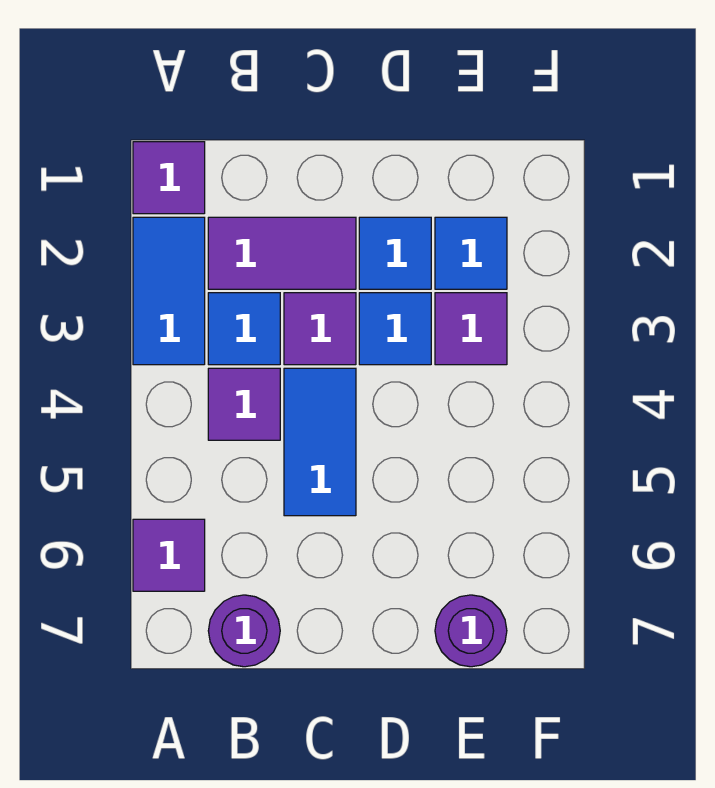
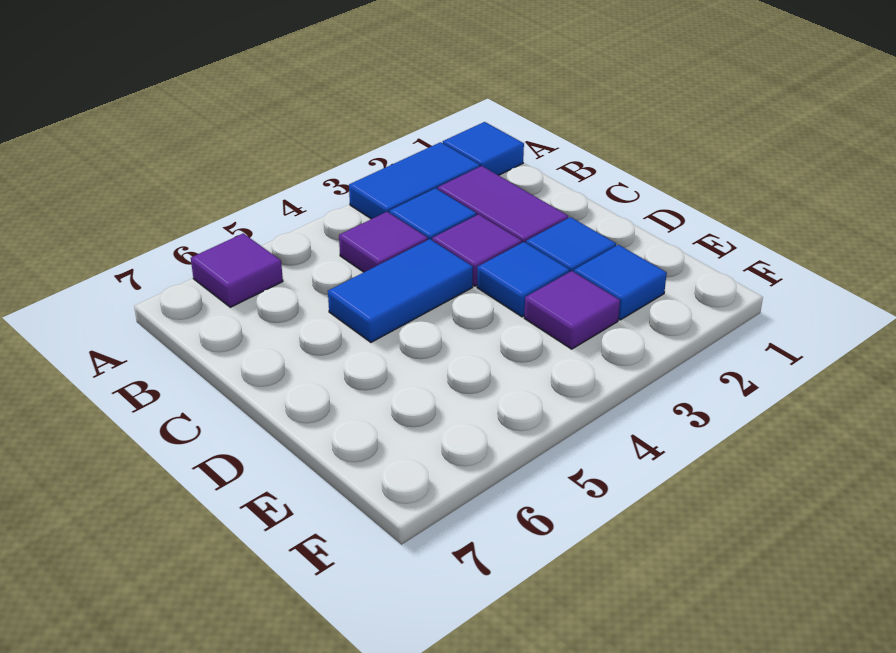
purple 1x1 tile [133,142,205,214] -> blue 1x1 tile [443,122,524,175]
purple 1x1 round brick [208,595,280,667] -> none
purple 1x1 round brick [435,595,507,667] -> none

